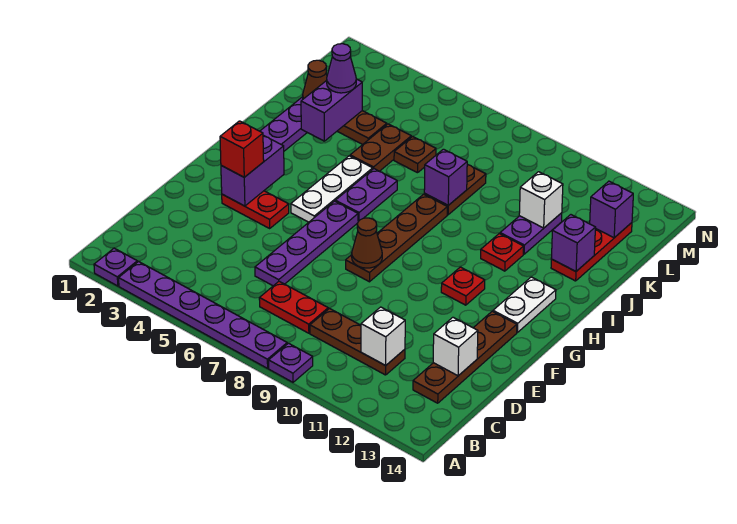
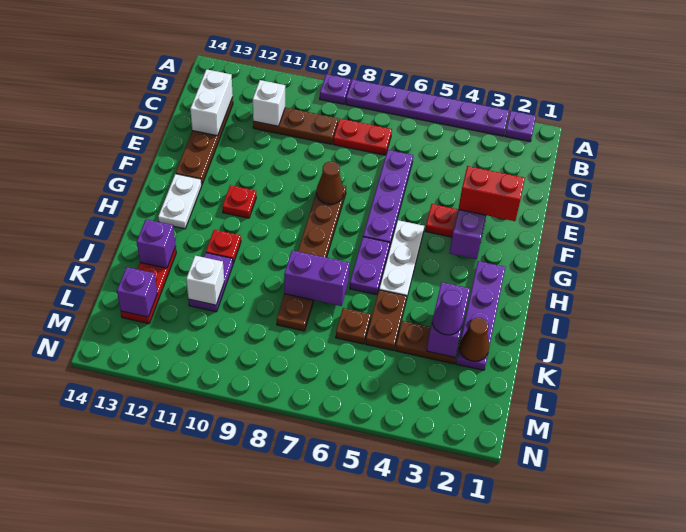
white 1x1 brick [433,317,478,376] -> white 1x2 brick [190,69,233,136]
red 1x1 brick [220,121,264,177] -> red 1x2 brick [458,166,525,221]
purple 1x1 brick [424,149,467,205] -> purple 1x2 brick [284,250,350,306]

